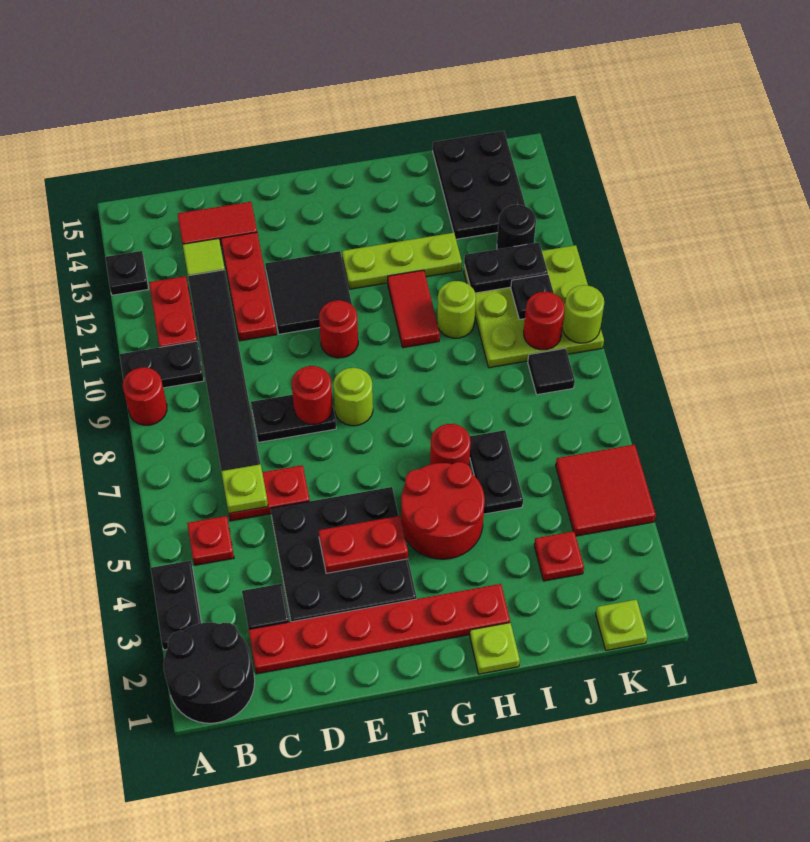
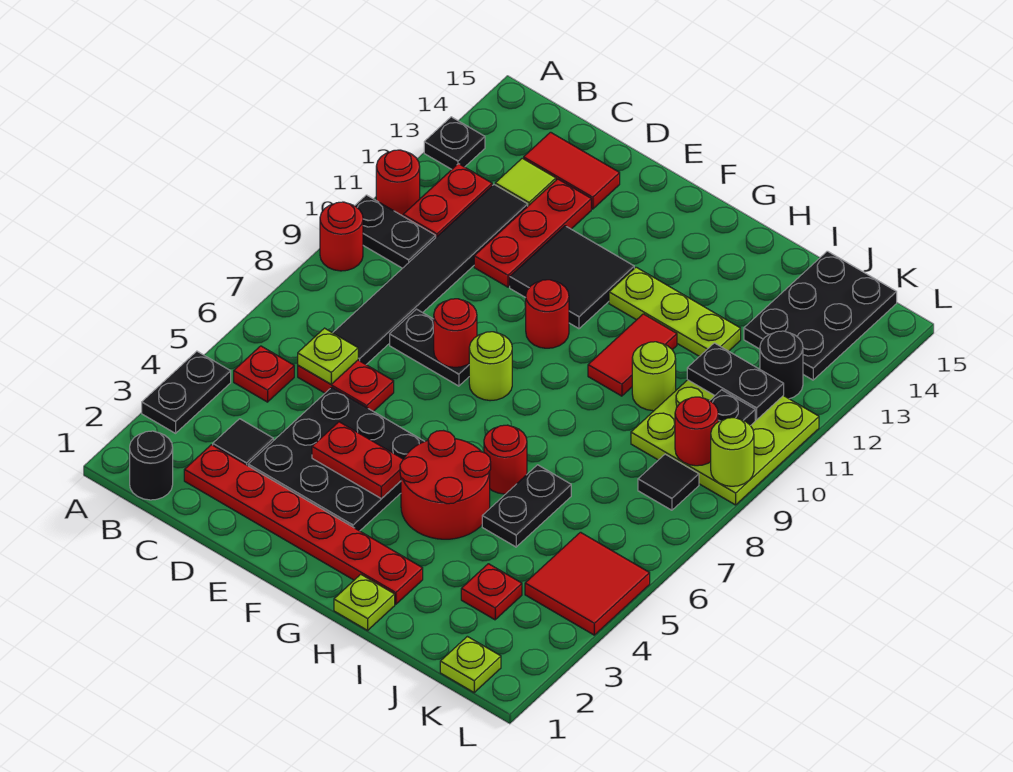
black 2x2 round brick [164,623,255,723] -> black 1x1 round brick [130,431,173,500]
none -> red 1x1 round brick [376,150,420,216]

